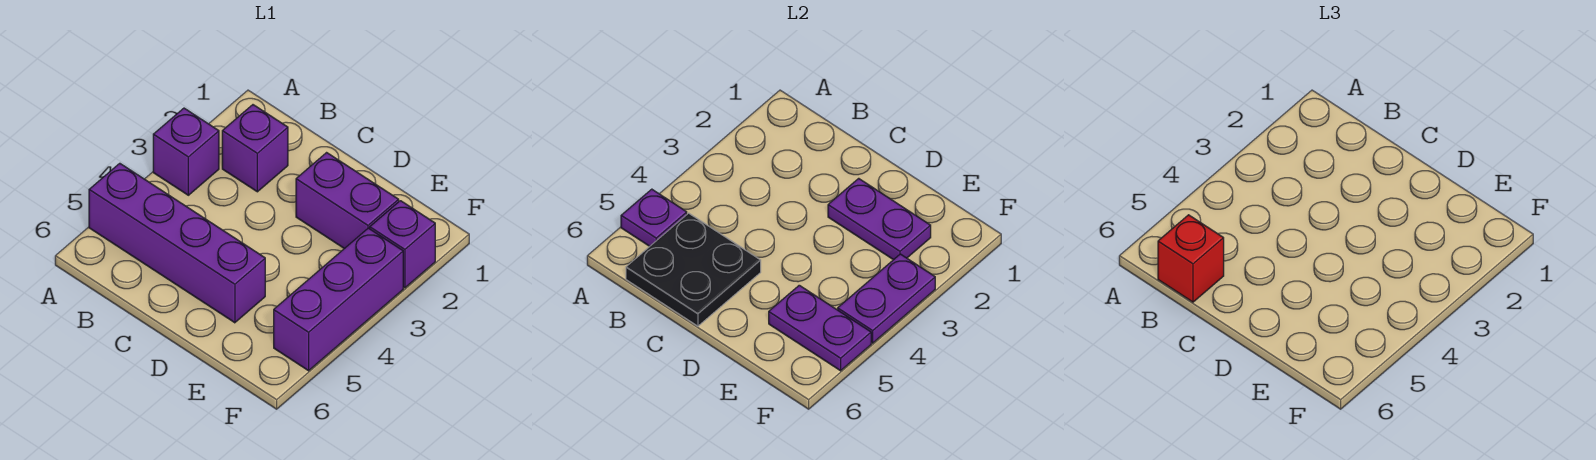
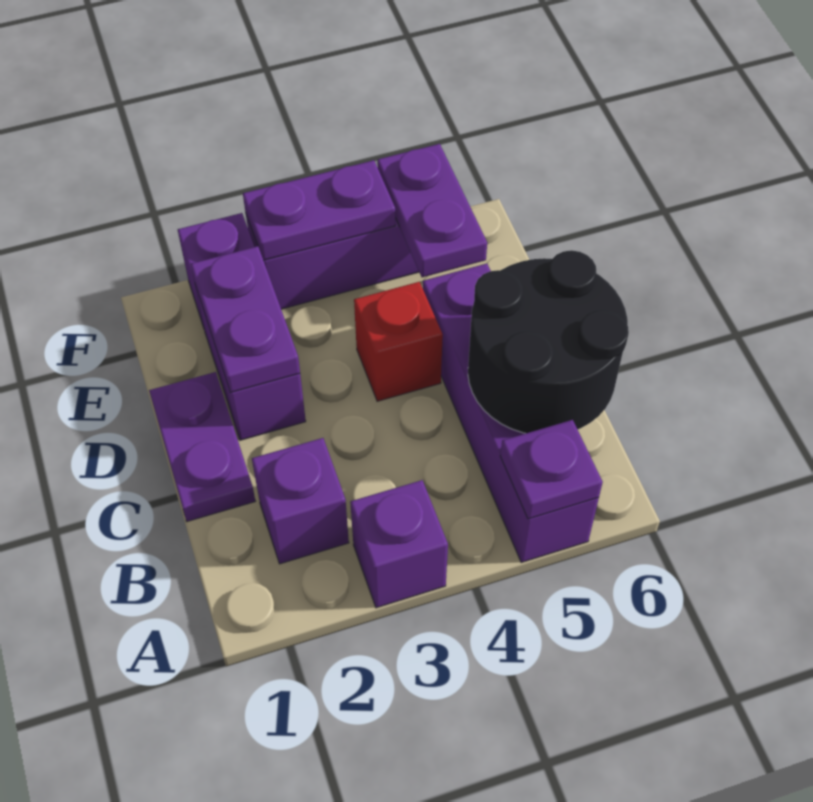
black 2x2 plate [626,213,761,326] -> black 2x2 round brick [468,250,629,433]
red 1x1 brick [1158,215,1224,302] -> red 1x1 brick moved to [354,282,443,401]
none -> purple 1x2 plate [149,372,255,522]

